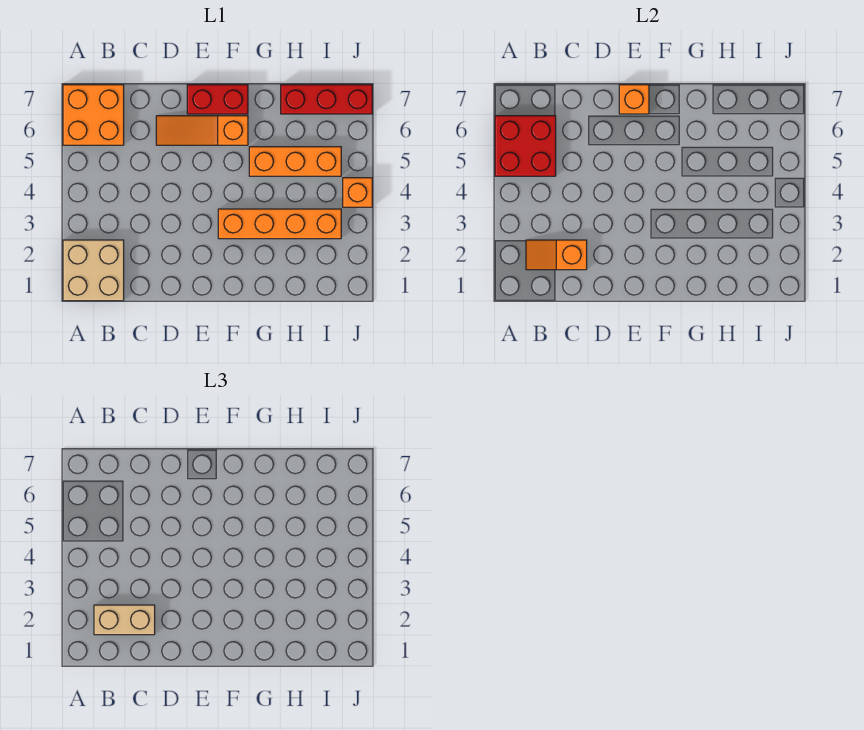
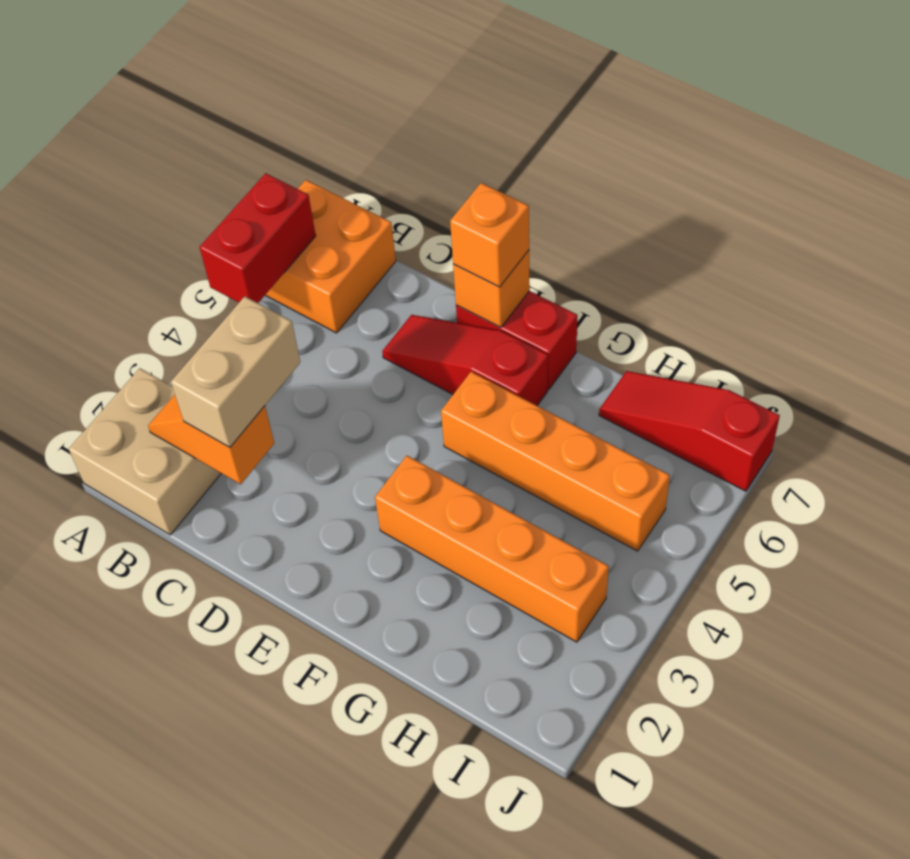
red 2x2 brick [495,116,556,176] -> red 1x2 brick [199,173,316,303]
tan 1x2 brick [94,605,155,635] -> tan 1x2 brick turned to [171,297,300,447]
orange 1x3 slope [156,116,248,145] -> red 1x3 slope [382,315,548,405]
orange 1x3 brick [249,147,341,176] -> orange 1x4 brick [441,372,670,551]
red 1x3 brick [281,85,372,114] -> red 1x3 slope [599,371,780,491]
orange 1x1 brick [343,178,372,207] -> orange 1x1 brick moved to [450,183,529,287]

